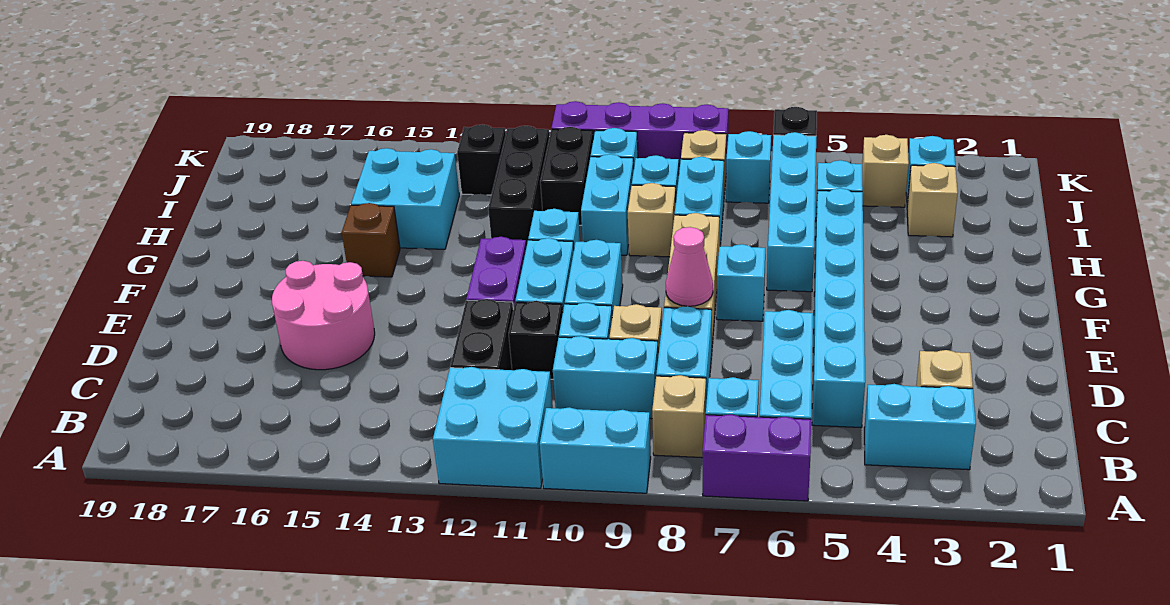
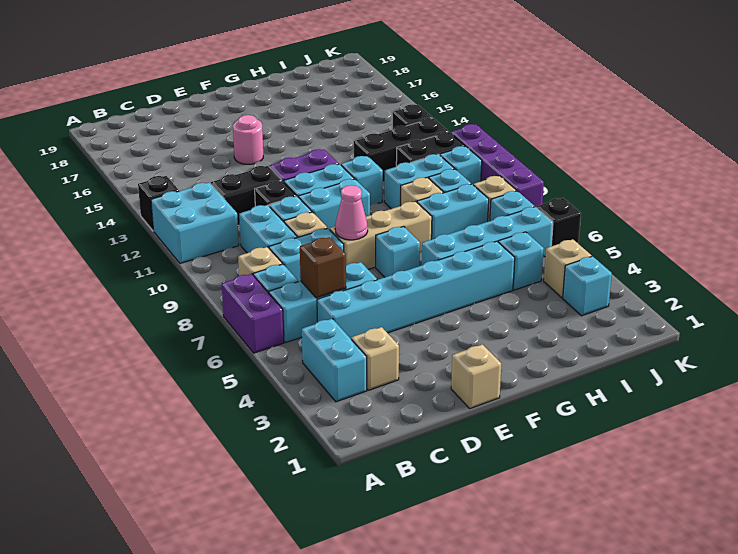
cyan 1x2 brick [540,407,651,493] -> none
none -> black 1x1 brick [138,176,179,231]
pink 2x2 round brick [272,261,375,370] -> pink 1x1 round brick [233,115,263,164]
brown 1x1 brick [342,203,400,277] -> brown 1x1 brick moved to [300,237,346,298]
cyan 2x2 brick [351,148,459,249] -> none
tan 1x1 brick [907,163,958,237] -> tan 1x1 brick moved to [451,344,501,408]

